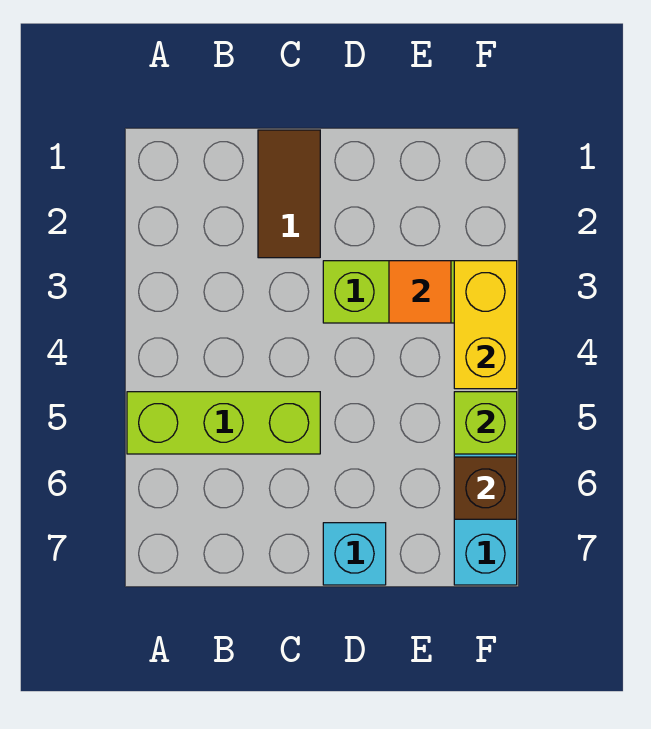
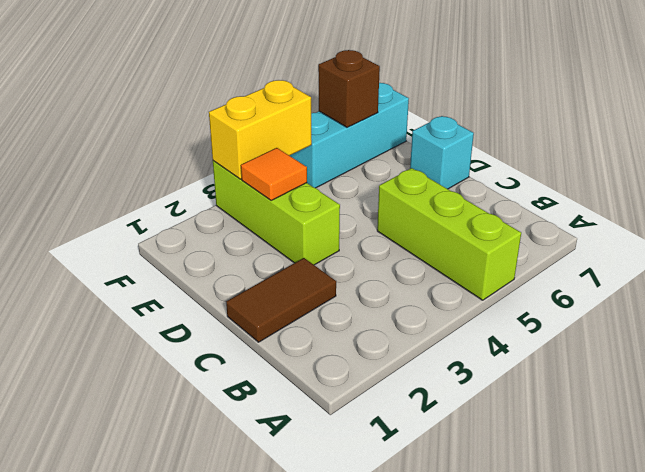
lime 1x1 brick [454,392,517,454] -> none

